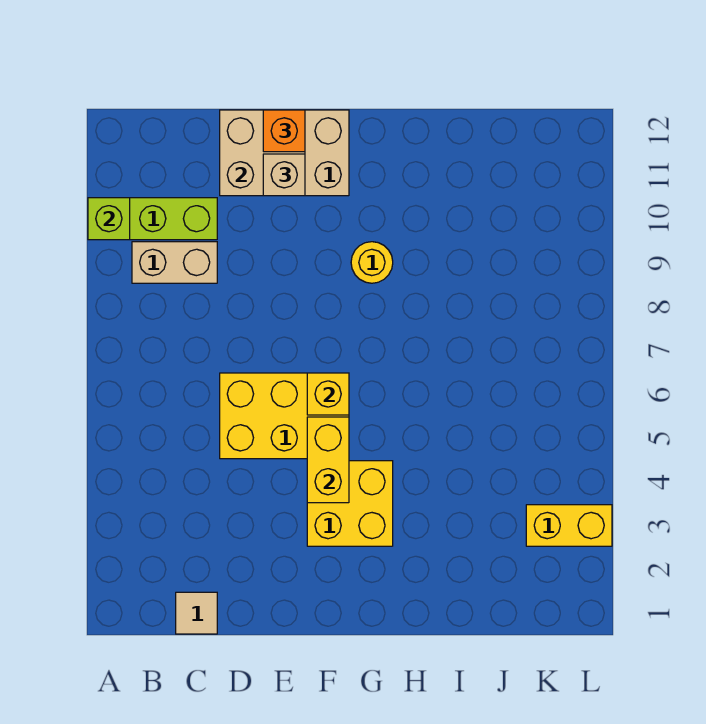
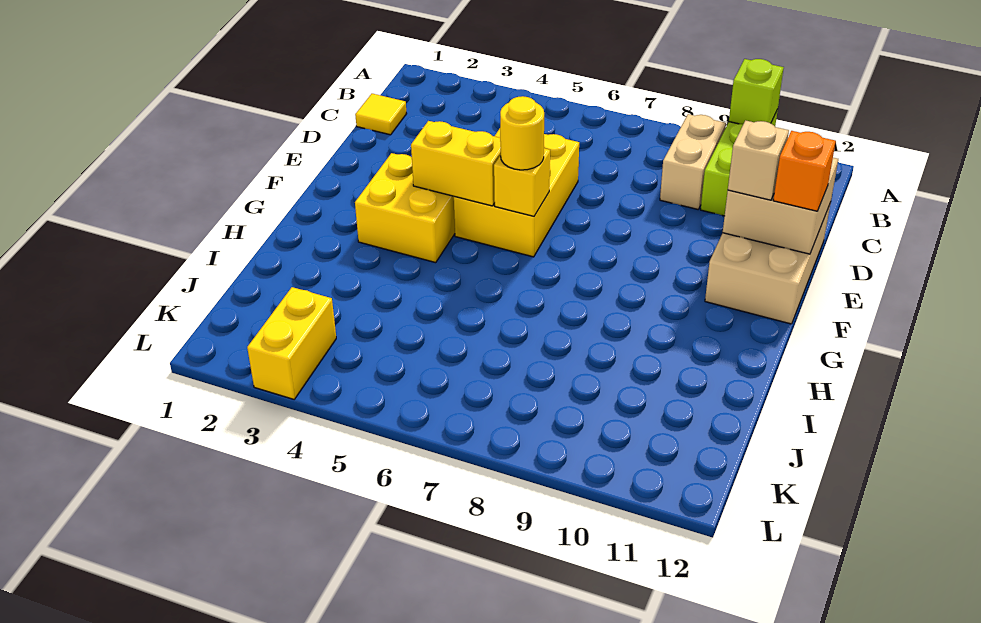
tan 1x1 tile [176,592,217,634] -> yellow 1x1 tile [355,94,407,135]
yellow 1x1 round brick [351,242,393,283] -> yellow 1x1 round brick moved to [500,96,544,170]

